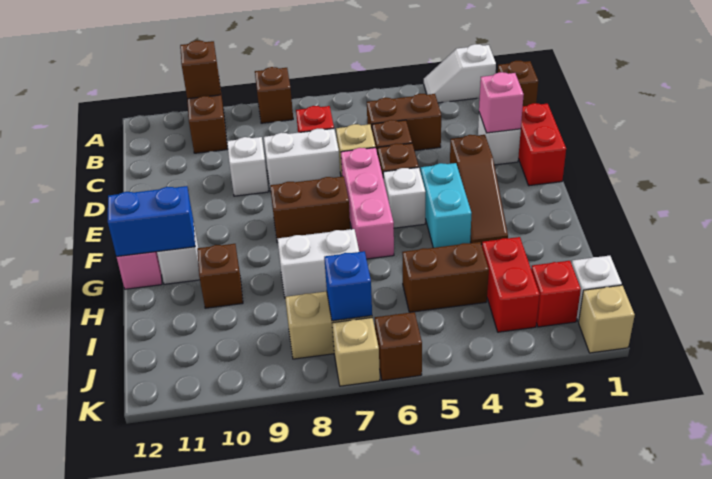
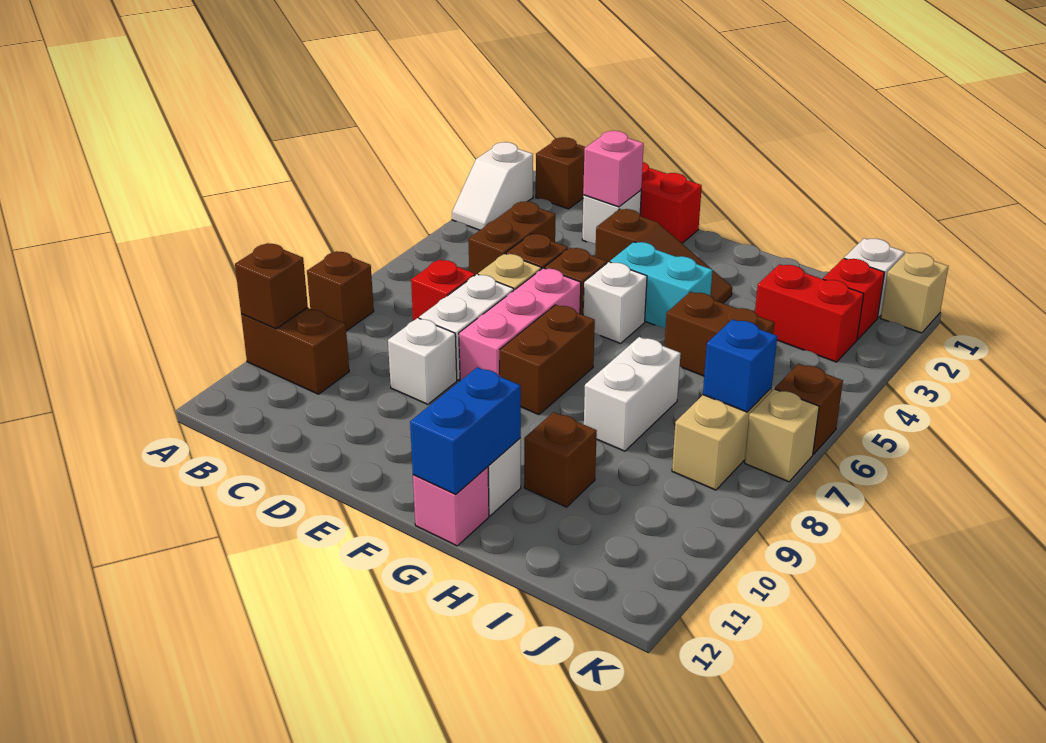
pink 1x3 brick [341,148,394,259] -> pink 1x3 brick turned to [459,268,581,381]
brown 1x2 brick [402,242,489,312] -> brown 1x2 brick turned to [664,292,775,376]

